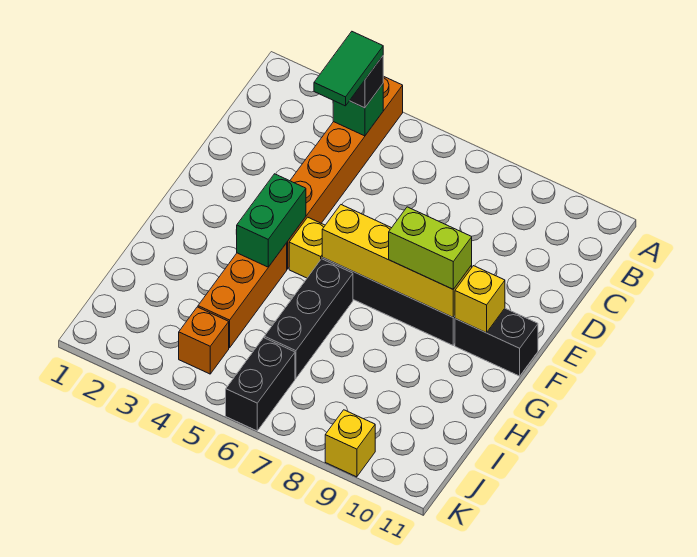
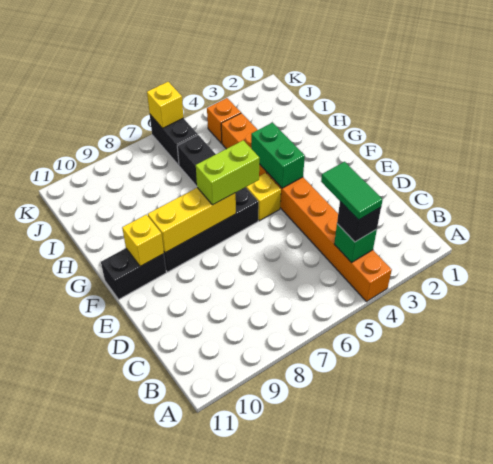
yellow 1x4 brick [322,205,472,317] -> yellow 1x3 brick [148,188,236,253]
lime 1x2 brick [389,207,472,289] -> lime 1x2 brick moved to [196,140,259,205]
yellow 1x1 brick [325,410,375,477] -> yellow 1x1 brick moved to [147,82,183,128]

